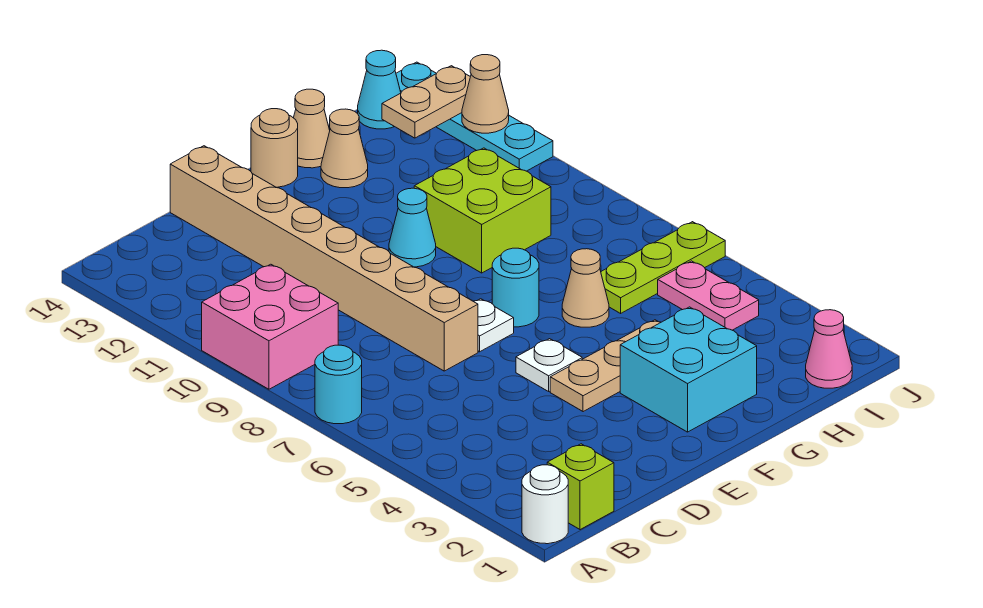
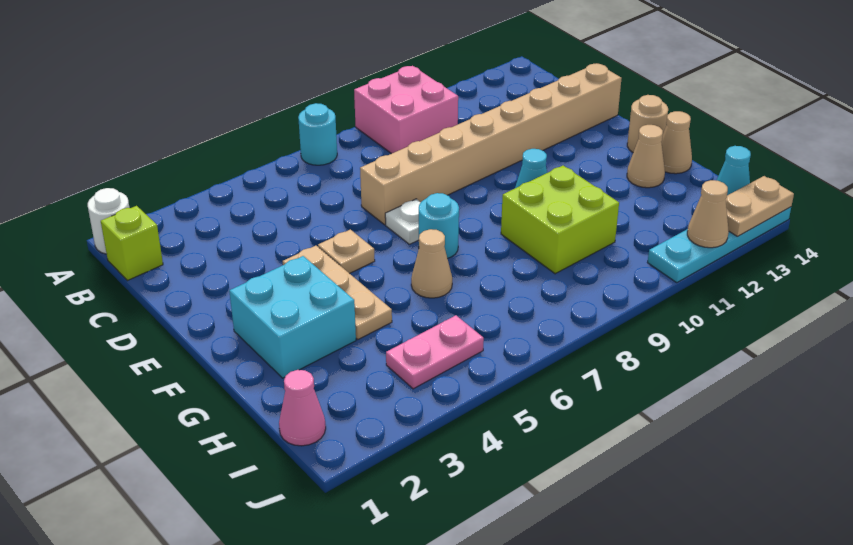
white 1x1 plate [516,339,582,391] -> tan 1x1 plate [318,229,375,274]
lime 1x3 plate [601,222,725,313] -> none
tan 1x2 plate [382,66,470,138] -> tan 1x2 plate turned to [726,176,794,237]

